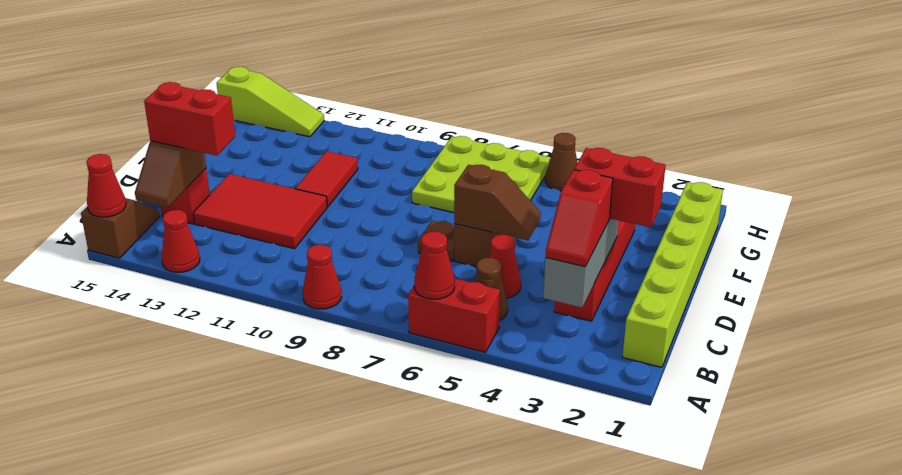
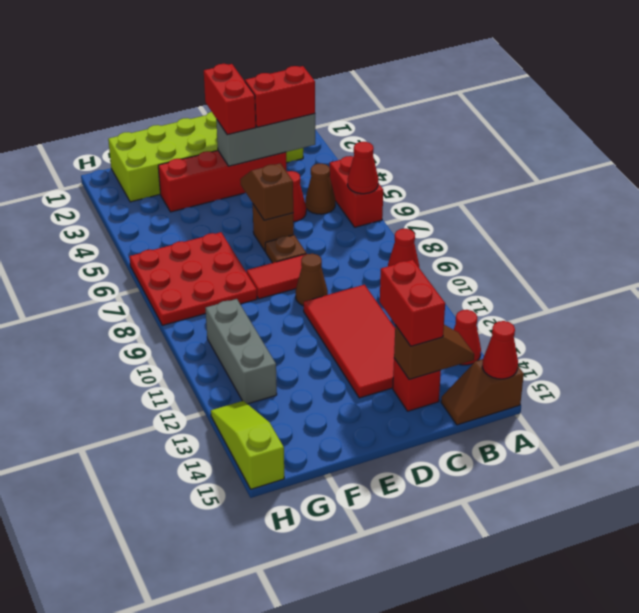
lime 1x6 brick [622,182,723,367] -> lime 2x6 brick [108,112,303,202]
red 1x2 slope [545,170,613,267] -> red 1x2 brick [245,66,315,127]
red 2x3 tile [193,174,327,249] -> red 2x4 tile [304,285,395,398]
red 1x2 tile [295,151,358,207] -> red 1x2 tile moved to [247,254,307,299]
lime 3x3 plate [412,136,550,212] -> red 3x3 plate [129,232,257,325]
none -> grey 1x3 brick [206,299,277,404]
brown 1x1 cone [545,133,577,191] -> brown 1x1 cone moved to [296,254,328,306]

